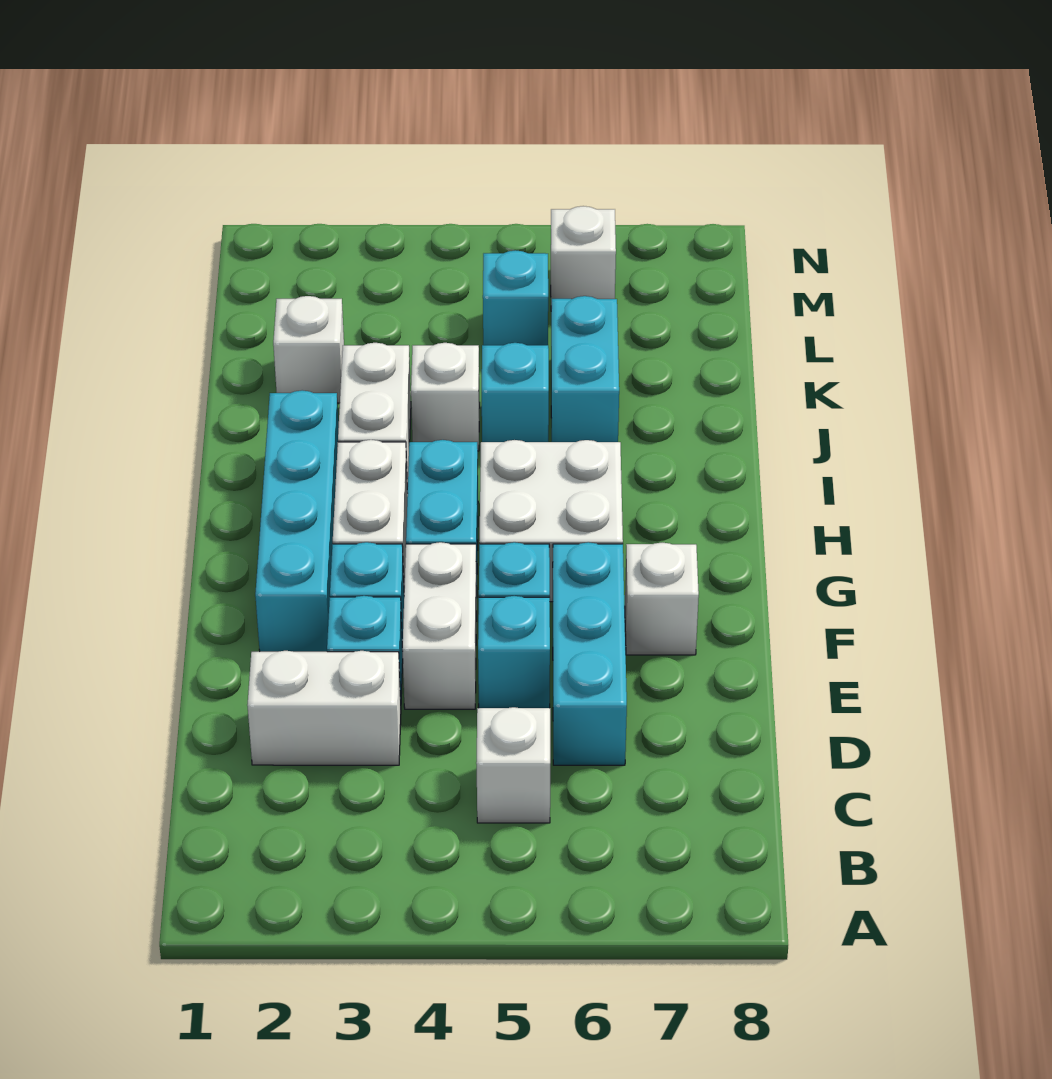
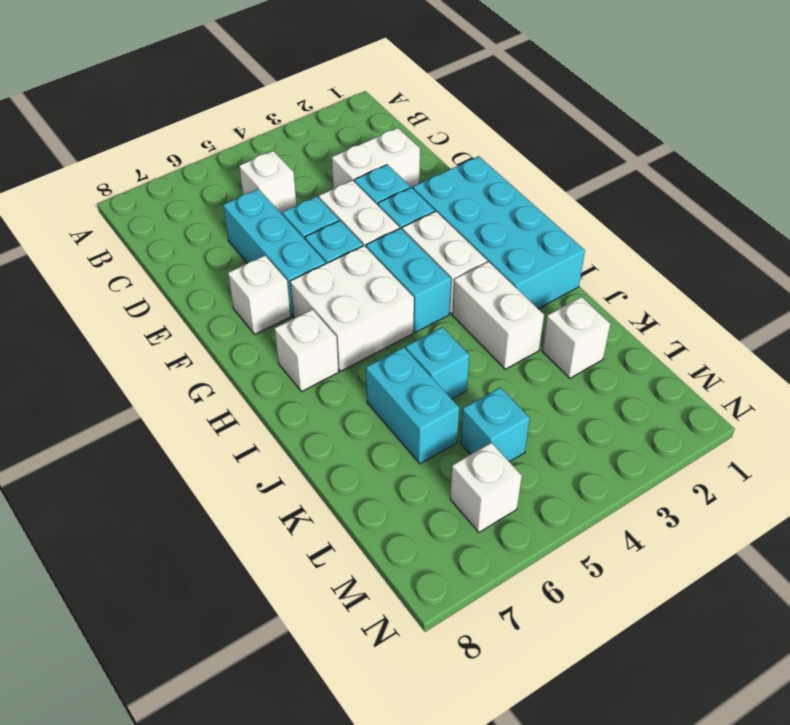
cyan 1x4 brick [255,390,339,652] -> cyan 2x4 brick [413,156,585,309]
white 1x1 brick [411,343,480,451] -> white 1x1 brick moved to [275,309,339,392]

